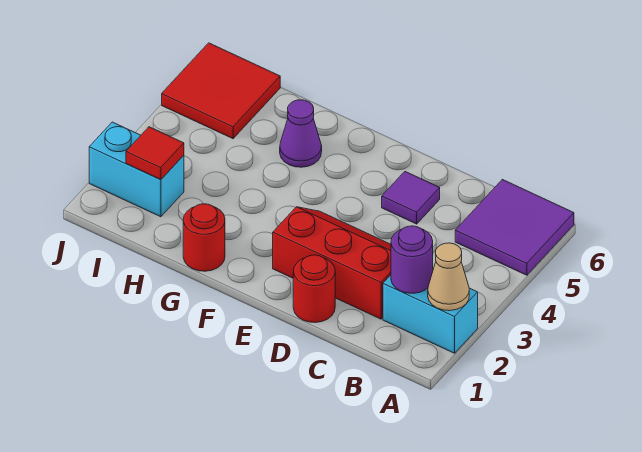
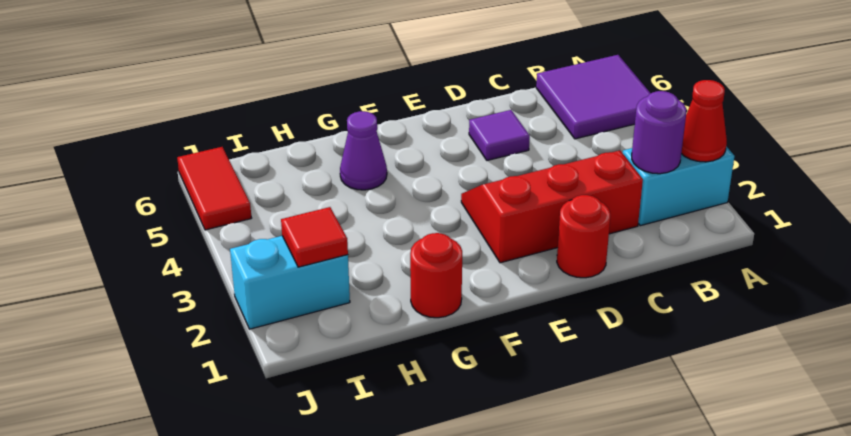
tan 1x1 cone [428,243,469,311] -> red 1x1 cone [681,80,727,162]
red 2x2 tile [162,43,280,139] -> red 1x2 tile [177,147,251,230]

